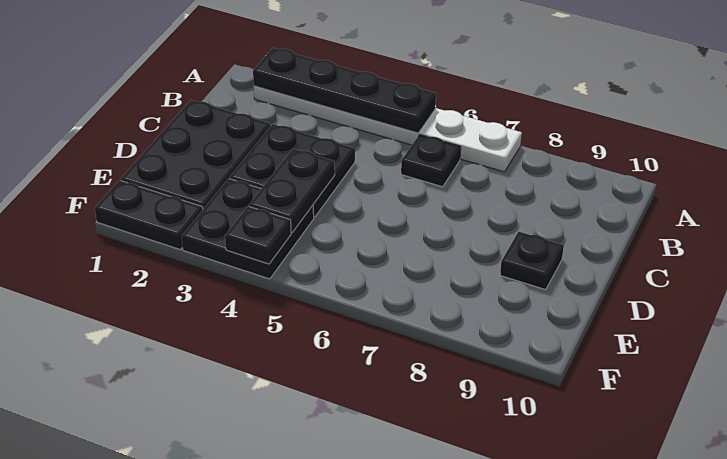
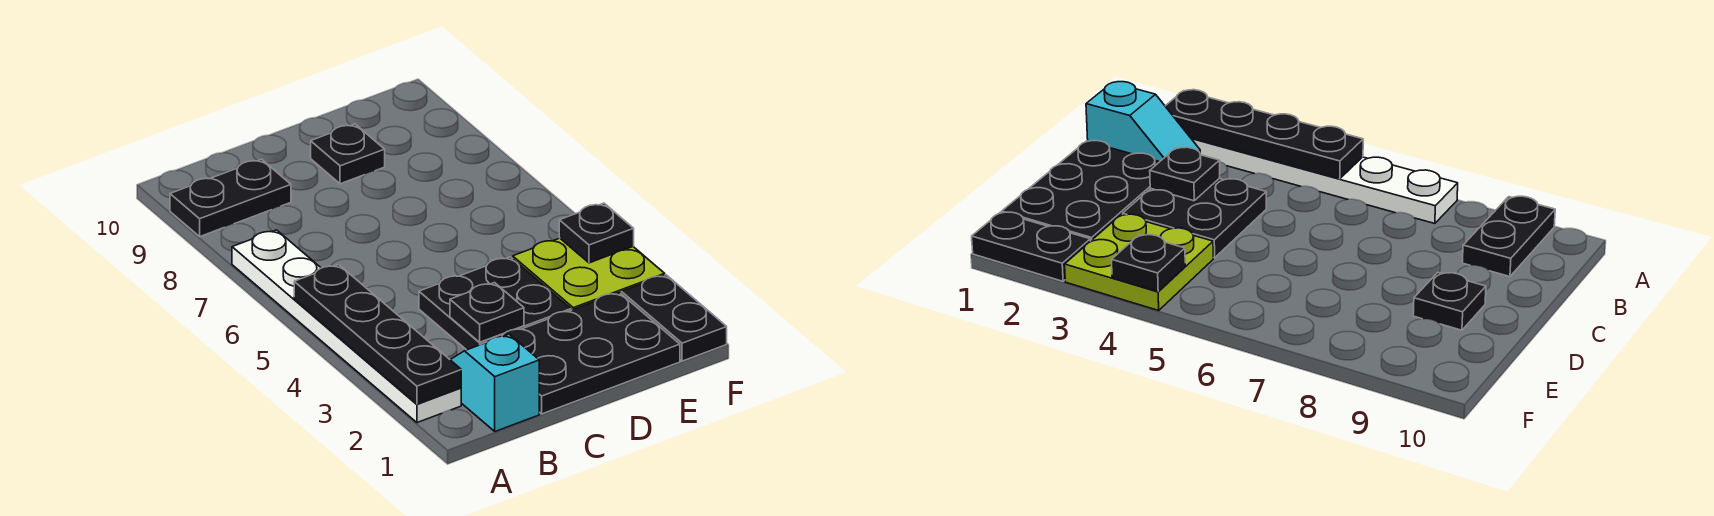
none -> cyan 1x2 slope [451,334,539,431]
black 1x1 plate [401,135,461,187] -> black 1x1 plate moved to [450,283,524,342]
black 1x2 plate [249,149,335,233] -> black 1x2 plate moved to [170,159,291,236]
black 2x2 plate [181,178,314,279] -> lime 2x2 plate [513,238,665,310]

